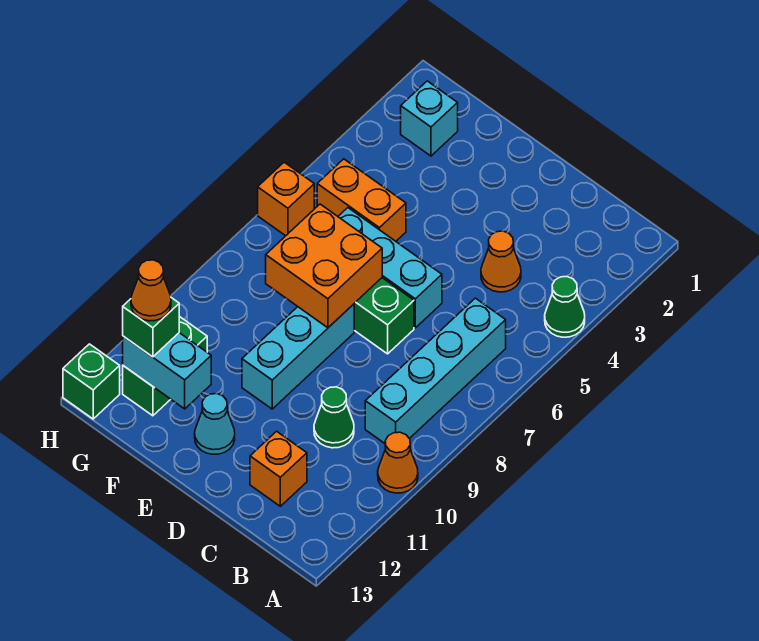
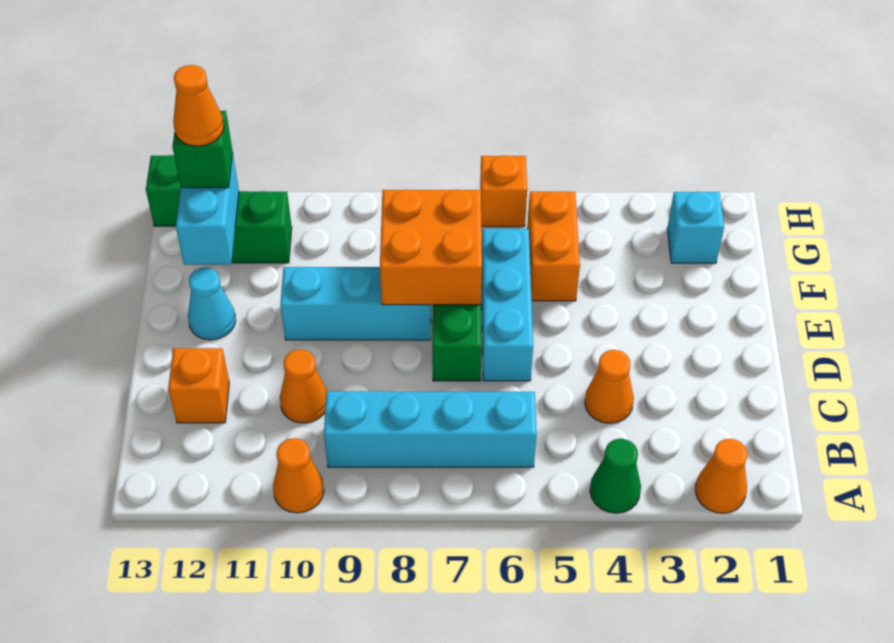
none -> orange 1x1 cone [695,439,748,513]
green 1x1 cone [314,387,354,448] -> orange 1x1 cone [280,349,327,423]

